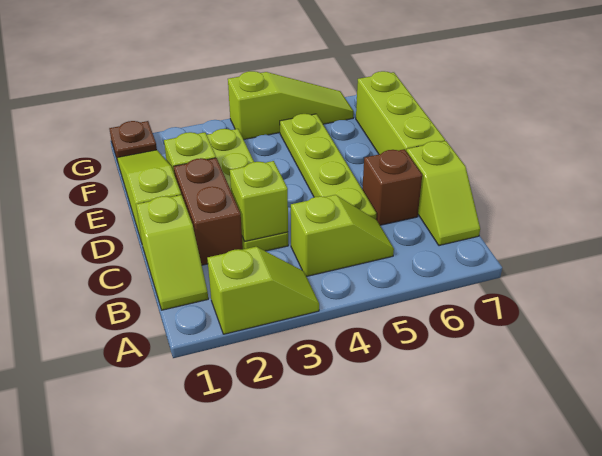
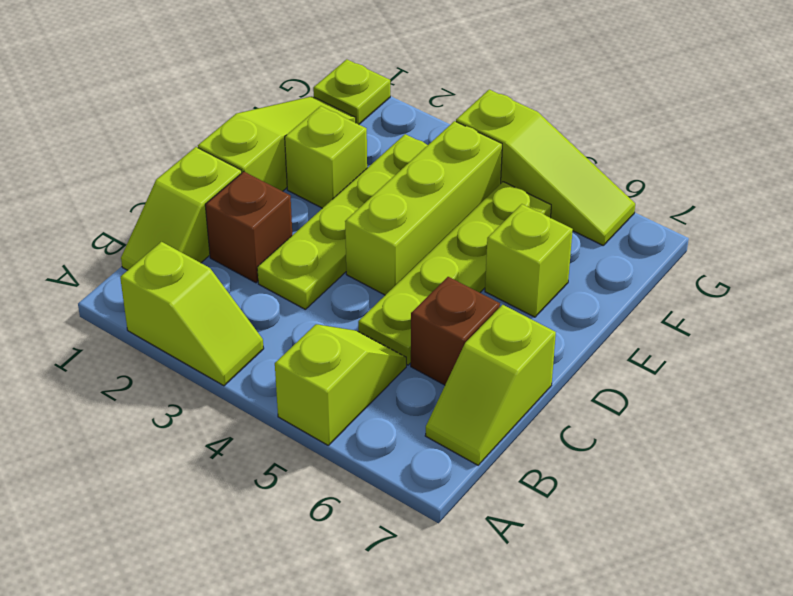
lime 1x2 slope [291,195,394,276] -> lime 1x2 slope turned to [275,324,406,445]
brown 1x2 brick [174,158,243,265] -> brown 1x1 brick [205,172,292,283]
lime 1x1 brick [230,161,288,242] -> lime 1x1 brick moved to [485,204,573,317]
lime 1x3 brick [356,71,445,154] -> lime 1x3 brick moved to [345,121,502,295]
brown 1x1 plate [109,121,157,161] -> lime 1x1 plate [313,59,390,124]

